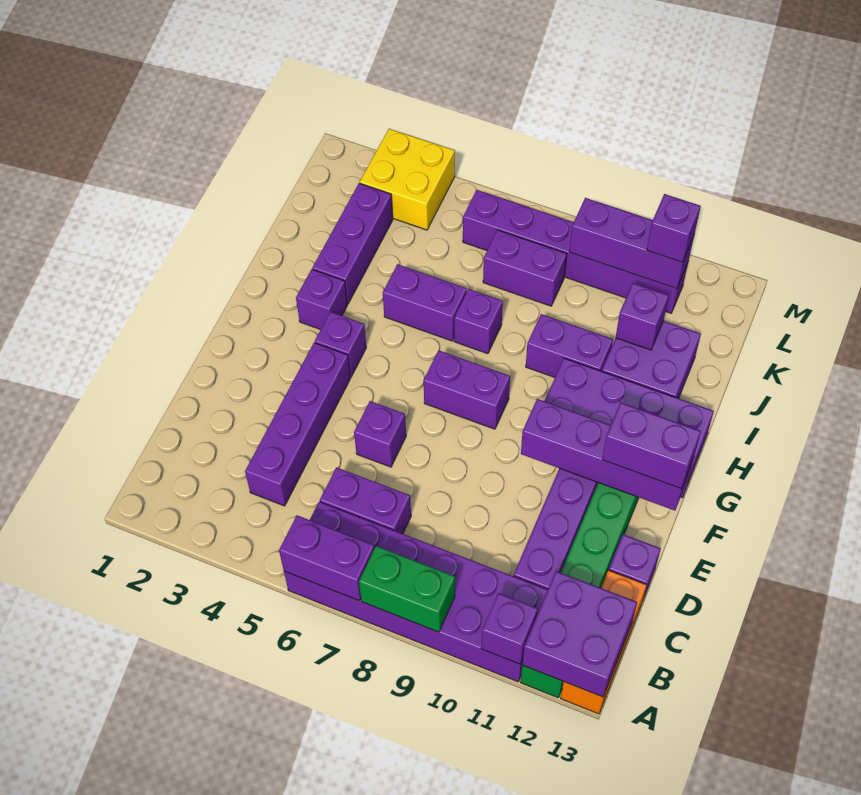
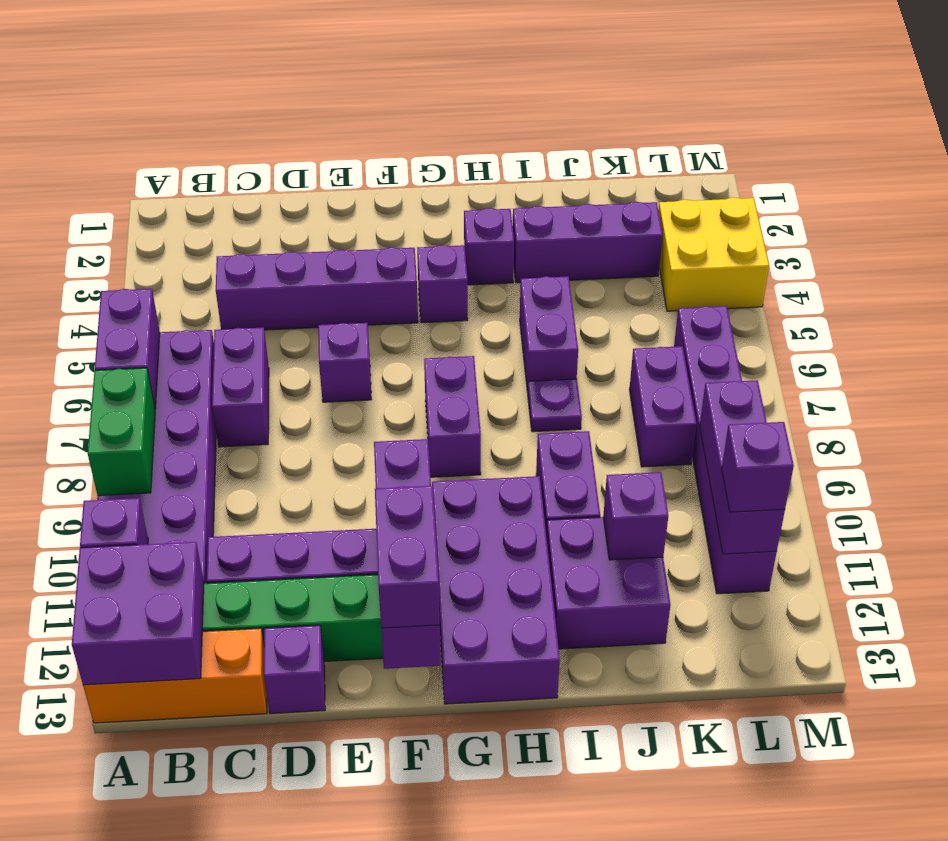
purple 1x1 brick [454,289,503,354] -> purple 1x1 plate [528,379,582,432]

